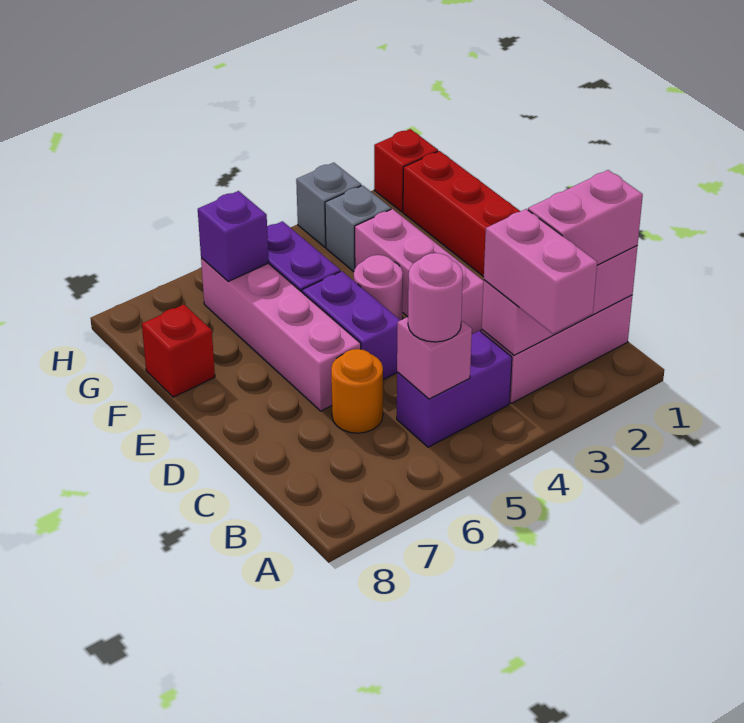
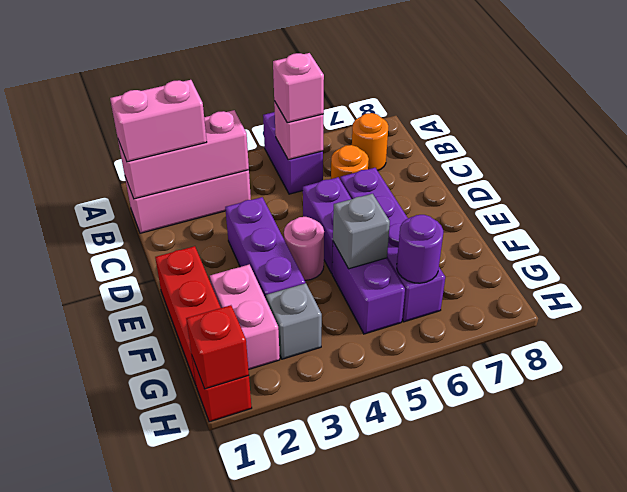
pink 1x2 brick [484,209,597,334] -> pink 1x2 brick moved to [210,264,280,370]
purple 1x2 brick [397,331,512,447] -> purple 1x2 brick turned to [263,112,323,194]
pink 1x1 round brick [408,253,463,342] -> pink 1x1 brick [273,53,324,123]
none -> orange 1x1 round brick [352,113,388,171]
pink 1x3 brick [355,209,484,334] -> purple 1x3 brick [225,197,305,298]
pink 1x4 brick [201,258,361,411] -> purple 1x4 brick [340,168,445,322]
red 1x1 brick [142,305,215,397] -> red 1x1 brick moved to [186,305,249,389]
purple 1x1 brick [198,191,269,281] -> purple 1x1 round brick [397,215,443,283]
grey 1x1 brick [296,163,361,247] -> grey 1x1 brick moved to [333,194,390,269]

